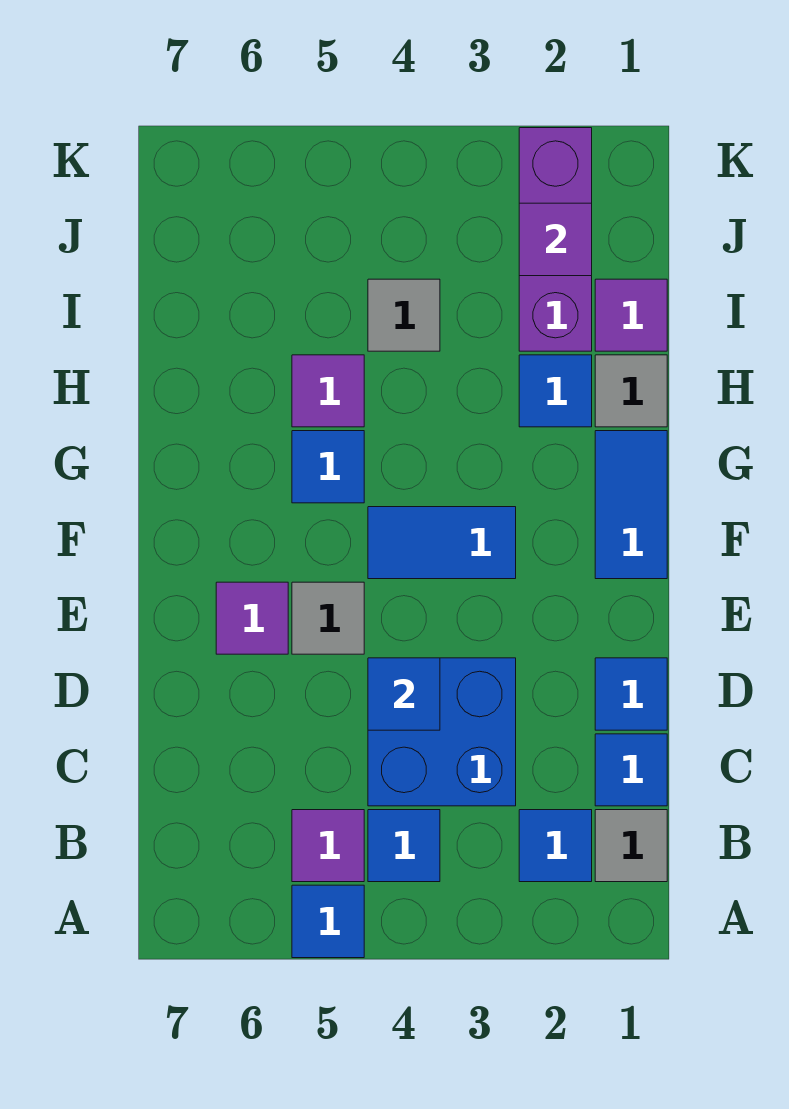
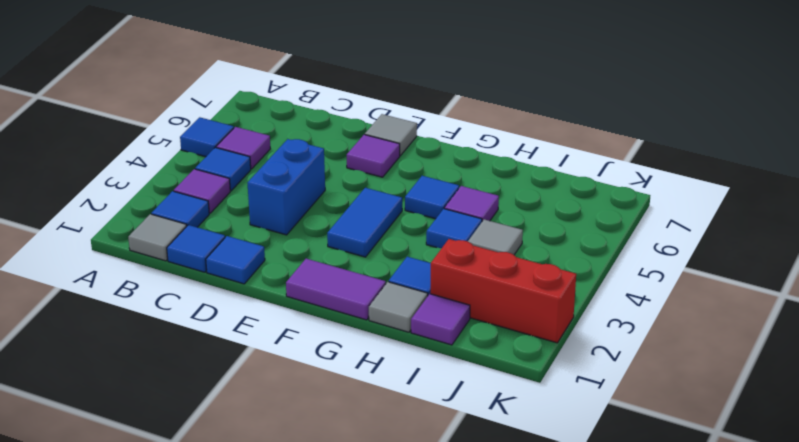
blue 2x2 brick [368,658,516,806] -> blue 1x2 brick [247,139,325,235]
blue 1x1 tile [368,658,440,730] -> blue 1x1 tile moved to [426,209,482,248]
grey 1x1 tile [292,582,364,654] -> grey 1x1 tile moved to [365,114,417,156]
blue 1x2 tile [595,431,667,579] -> purple 1x2 tile [286,258,386,320]
purple 1x3 brick [519,128,592,351] -> red 1x3 brick [430,239,576,343]
purple 1x1 tile [519,203,592,276] -> purple 1x1 tile moved to [174,169,230,213]

